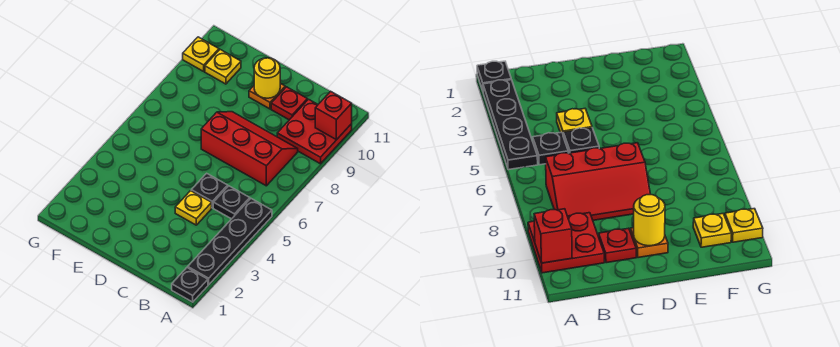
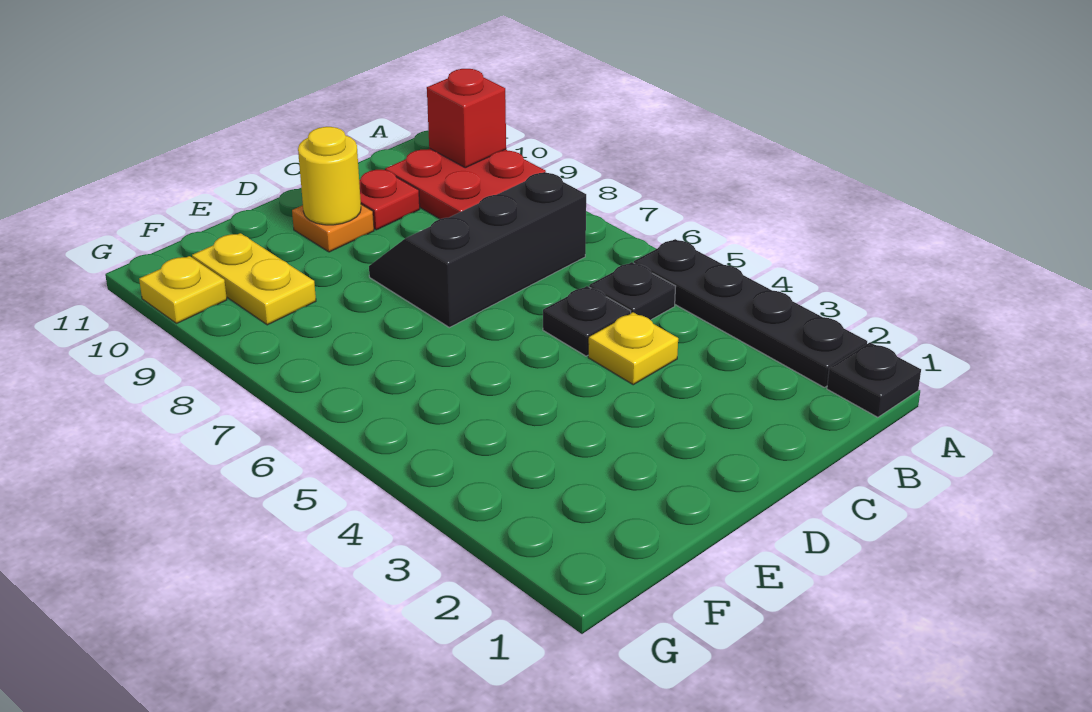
red 2x3 slope [201,112,298,186] -> black 2x3 slope [369,172,586,328]
yellow 1x1 plate [205,50,241,84] -> yellow 1x2 plate [192,233,316,325]

